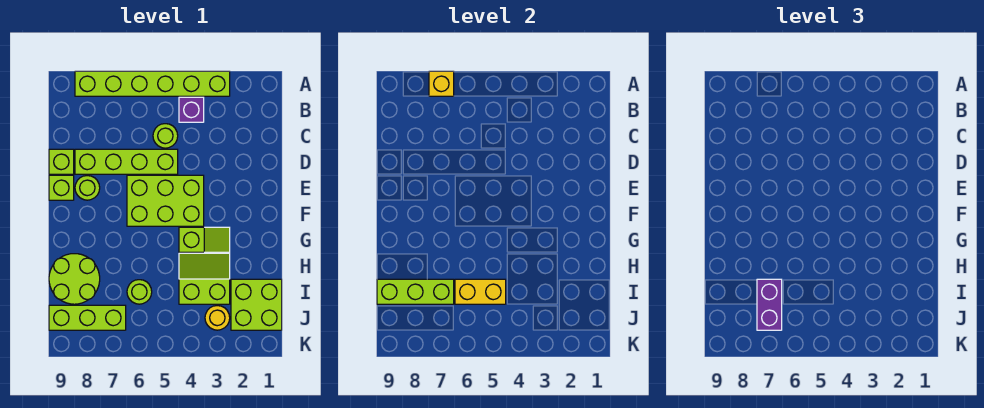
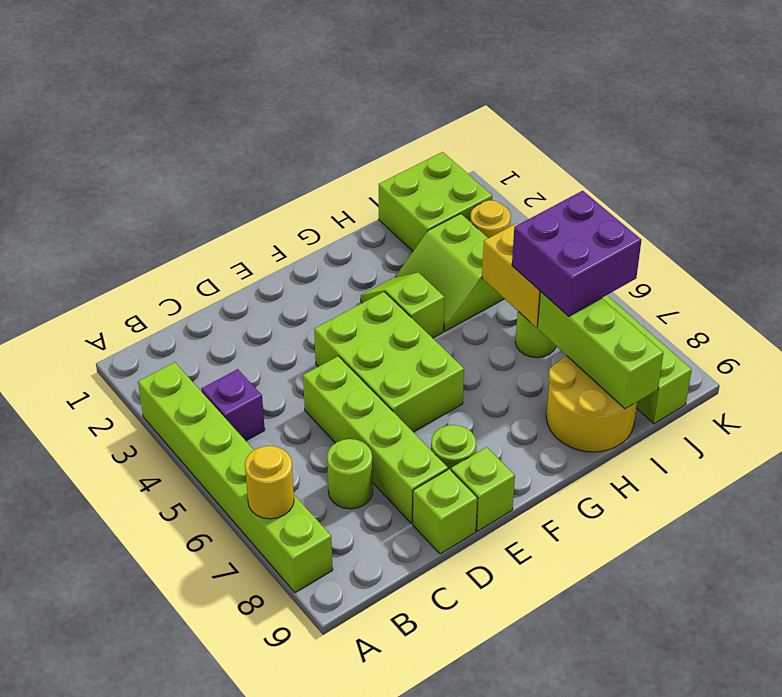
yellow 1x1 brick [429,71,454,96] -> yellow 1x1 round brick [245,446,294,519]
lime 1x1 round brick [153,124,178,148] -> lime 1x1 round brick moved to [327,439,373,509]
lime 2x2 round brick [49,254,100,304] -> yellow 2x2 round brick [546,356,637,452]
purple 1x2 brick [757,279,782,330] -> purple 2x2 brick [512,191,641,316]

